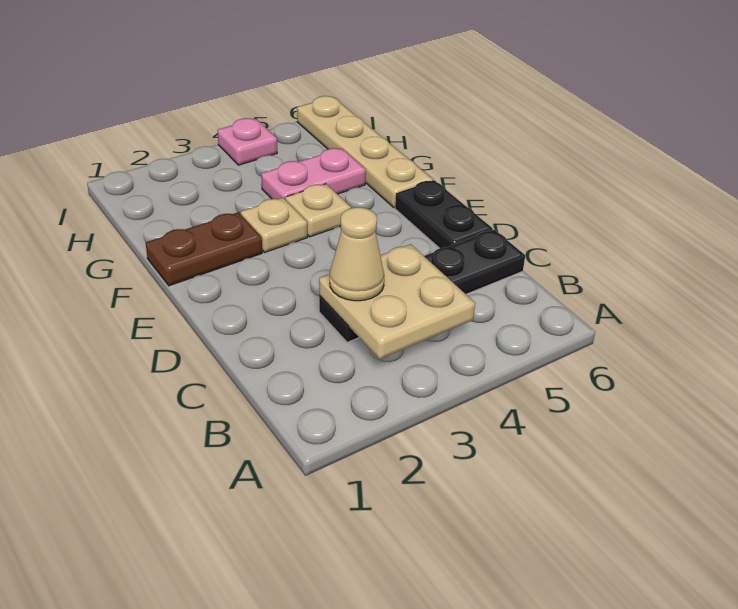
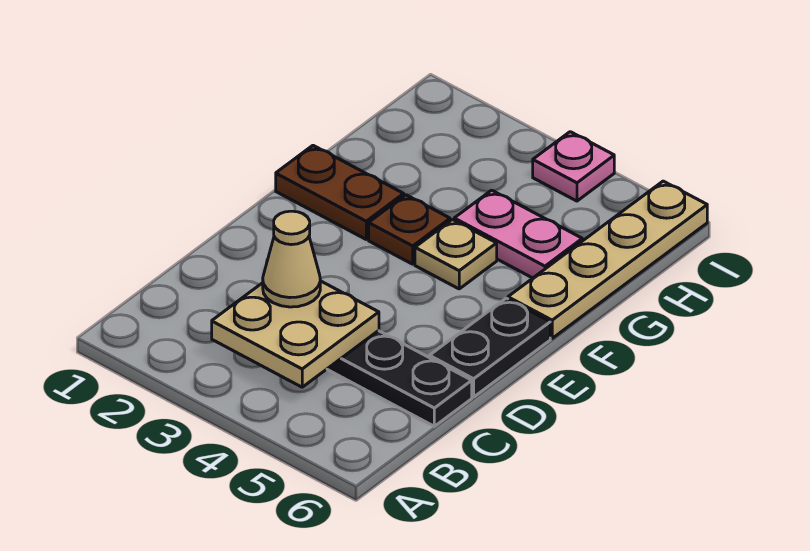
tan 1x1 plate [241,198,307,252] -> brown 1x1 plate [369,195,450,264]

